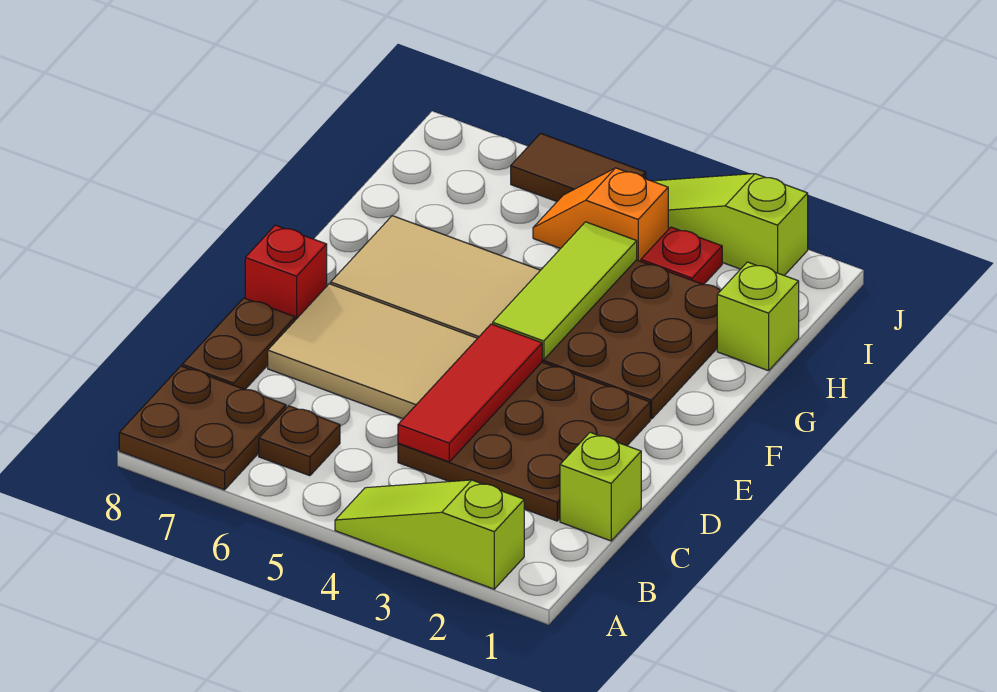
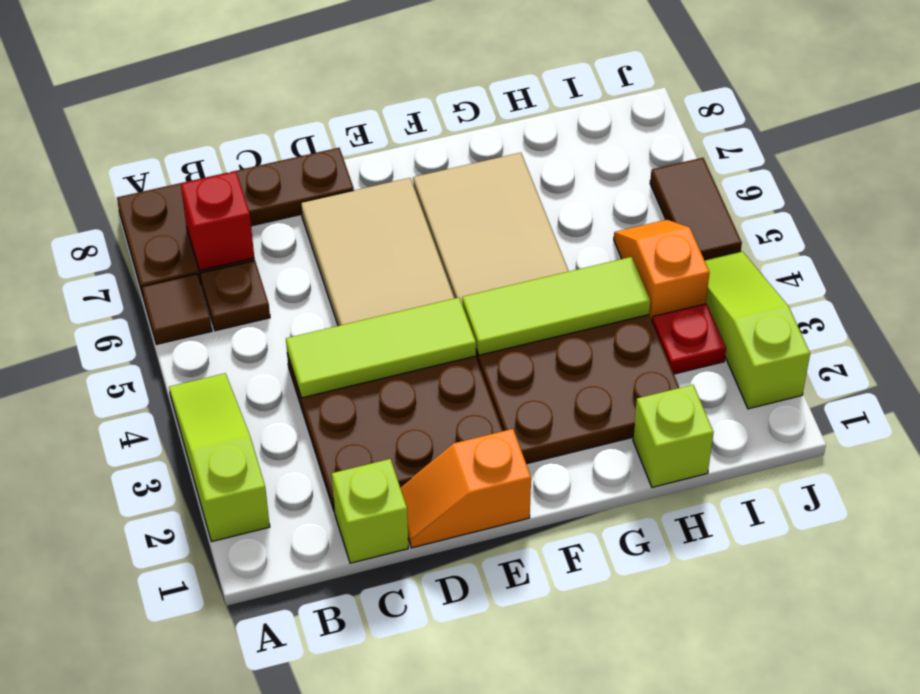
none -> brown 1x1 tile [142,274,212,344]
red 1x3 tile [398,324,542,462] -> lime 1x3 tile [286,298,476,398]
none -> orange 1x2 slope [400,429,531,548]
red 1x1 brick [245,225,327,320] -> red 1x1 brick moved to [181,171,254,270]

